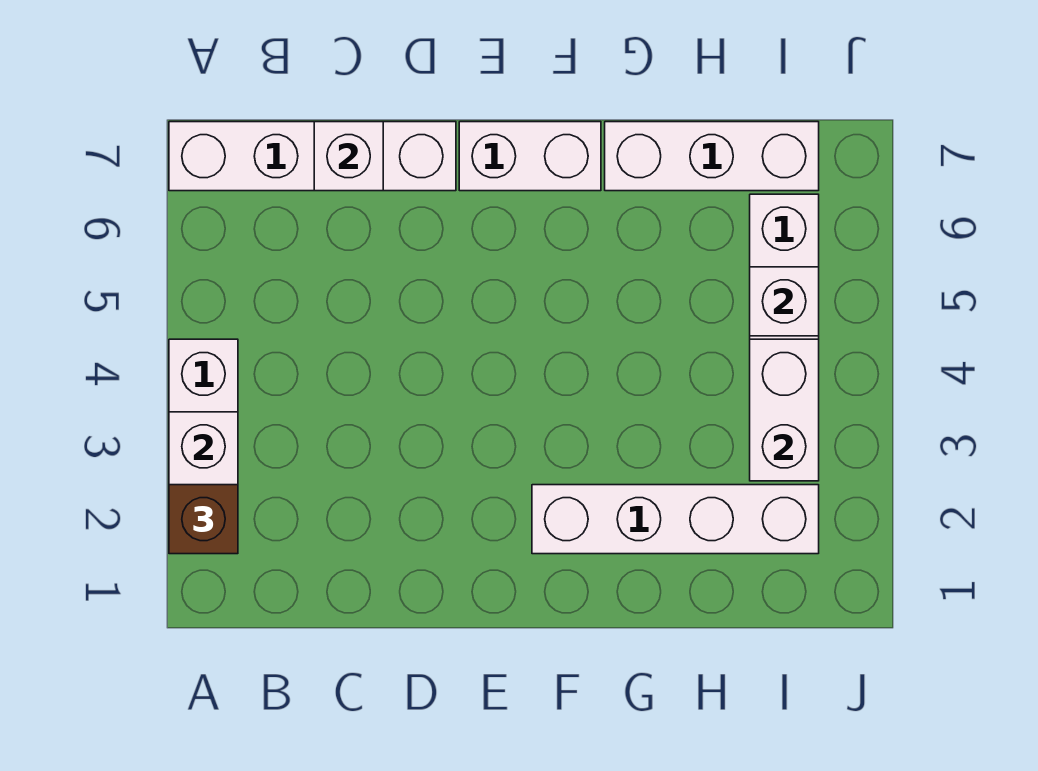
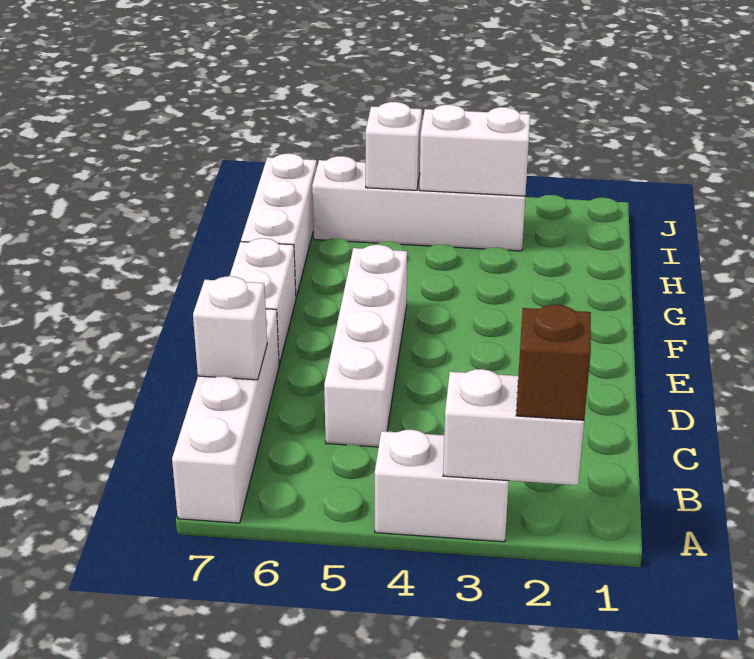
white 1x4 brick [532,485,819,554] -> white 1x4 brick moved to [324,245,407,447]

